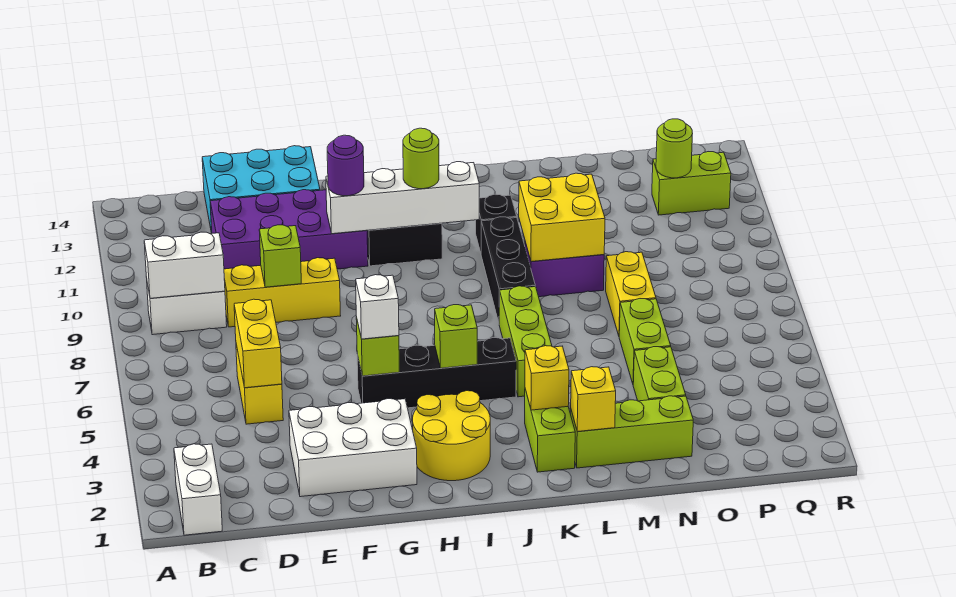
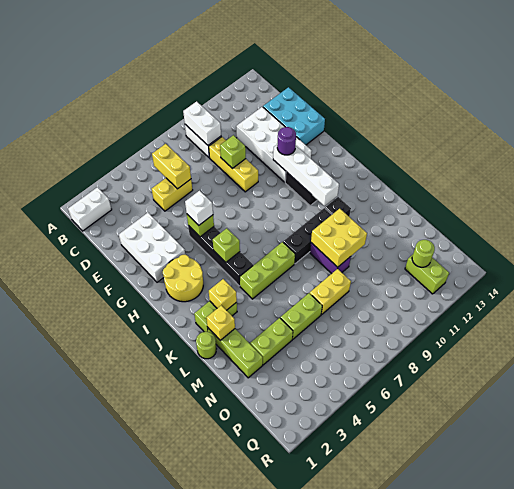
yellow 1x2 brick [234,299,282,388] -> yellow 1x2 brick turned to [152,144,191,189]
purple 2x4 brick [210,190,368,269] -> white 2x4 brick [236,107,312,182]
lime 1x1 round brick [403,128,439,189] -> lime 1x1 round brick moved to [196,332,217,359]

